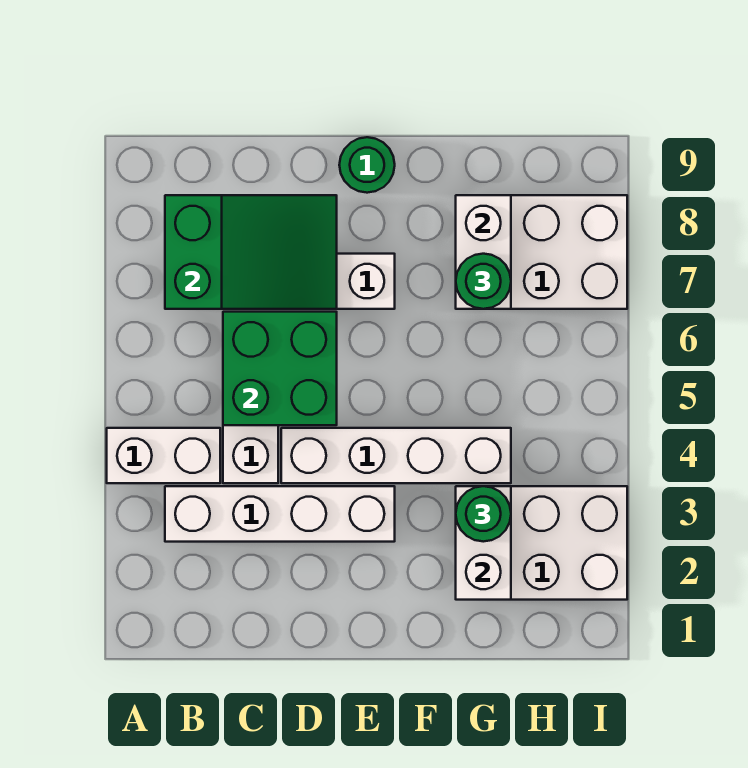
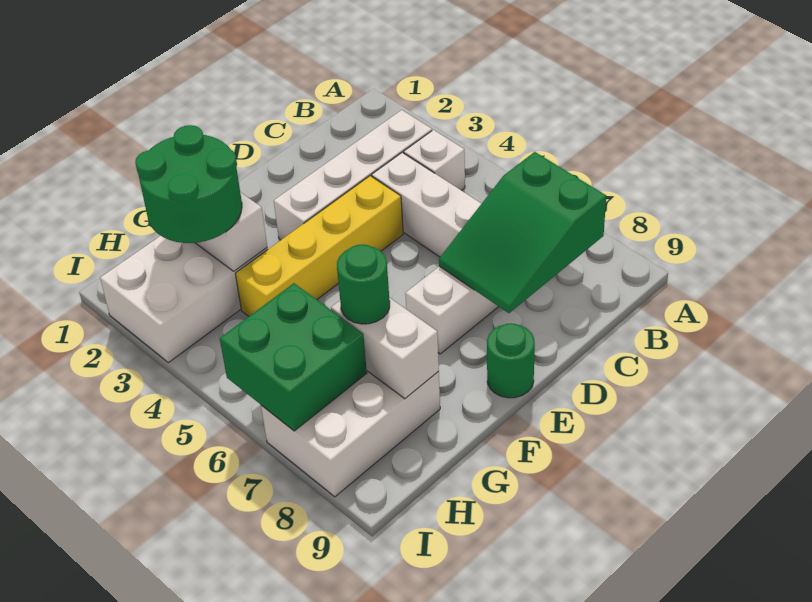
white 1x2 brick [107,428,220,483] -> white 1x1 brick [404,130,465,190]
green 2x2 brick [223,312,337,425] -> green 2x2 brick moved to [220,283,367,431]
white 1x4 brick [281,428,511,483] -> yellow 1x4 brick [235,176,403,316]
green 1x1 round brick [456,486,511,542] -> green 2x2 round brick [135,125,242,243]

